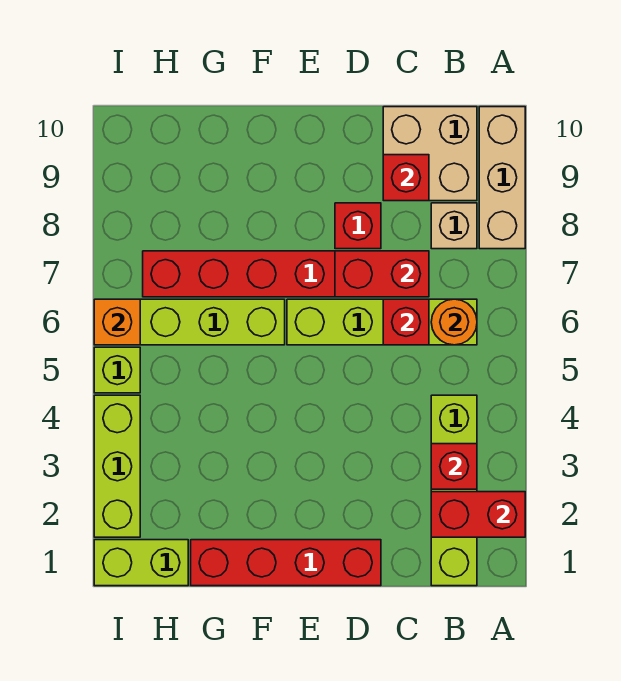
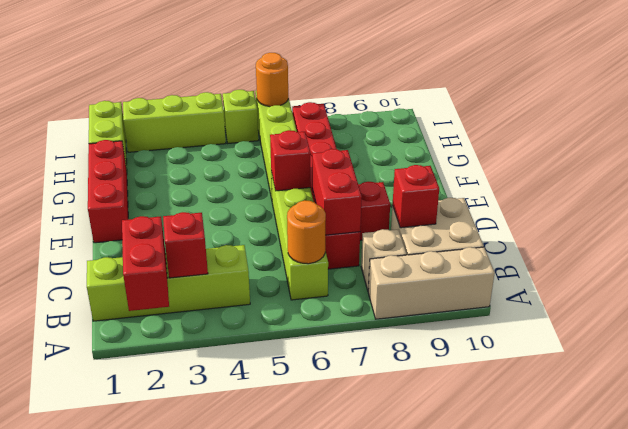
red 1x1 brick [383,299,429,345] -> red 1x1 brick moved to [270,130,310,191]
red 1x4 brick [191,540,381,586] -> red 1x3 brick [88,140,128,243]
orange 1x1 brick [94,299,140,345] -> orange 1x1 round brick [256,53,288,107]

